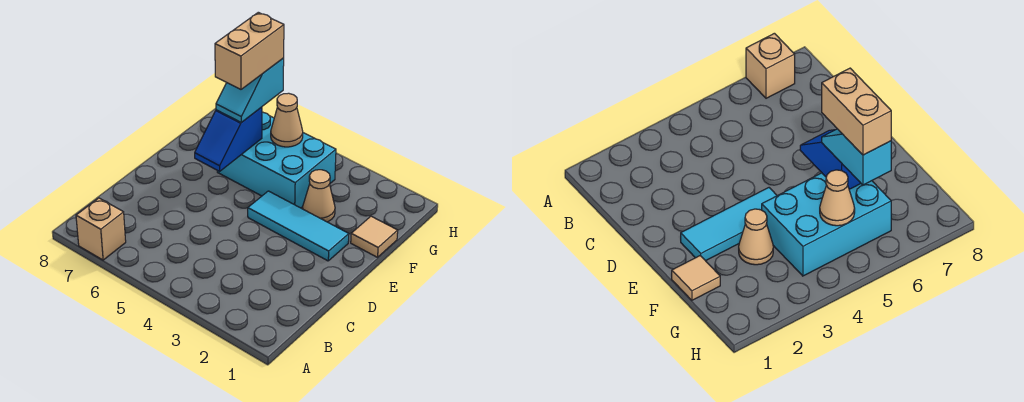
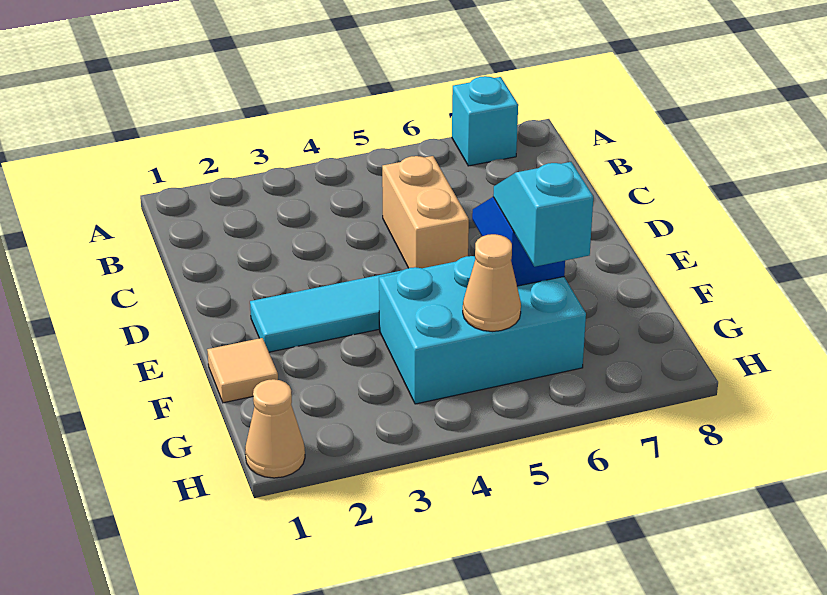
tan 1x1 brick [76,198,126,260] -> cyan 1x1 brick [452,76,518,166]
tan 1x1 cone [303,170,335,222] -> tan 1x1 cone moved to [245,379,305,478]
tan 1x2 brick [215,12,284,89] -> tan 1x2 brick moved to [382,156,469,268]

